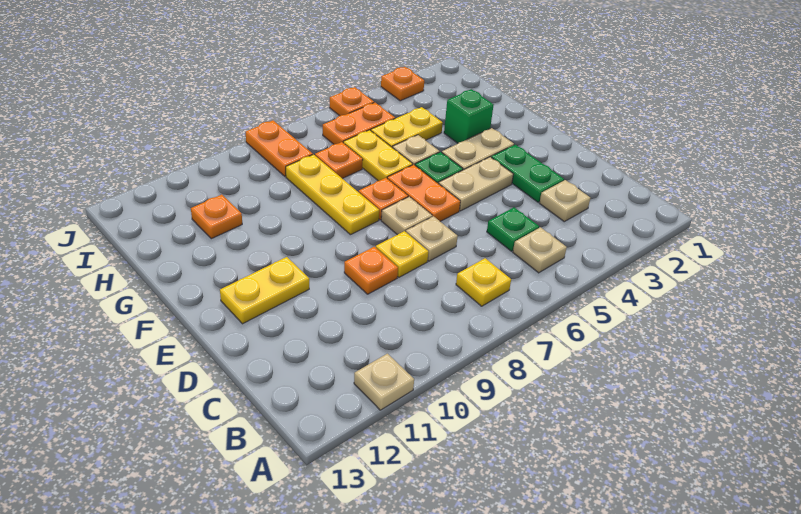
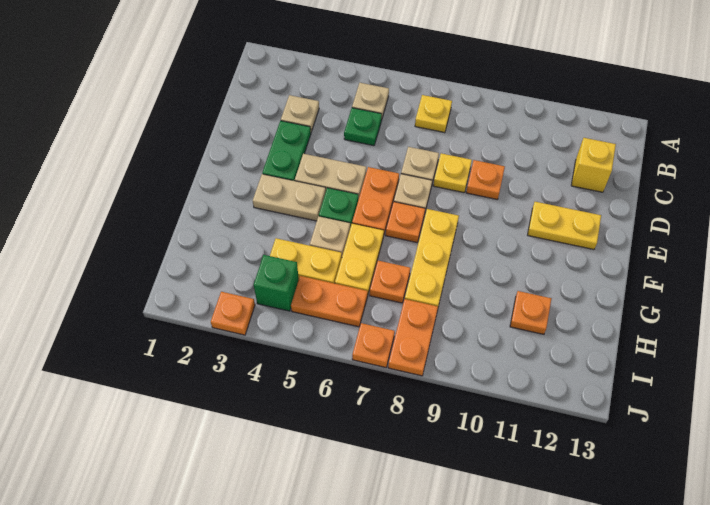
tan 1x1 plate [354,354,414,410] -> none
none -> yellow 1x1 brick [571,138,616,192]
green 1x1 brick [444,89,493,143] -> green 1x1 brick moved to [254,255,299,311]
orange 1x1 plate [330,87,374,116] -> orange 1x1 plate moved to [352,323,395,367]

